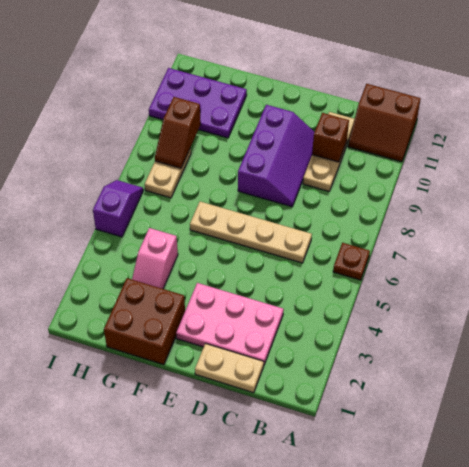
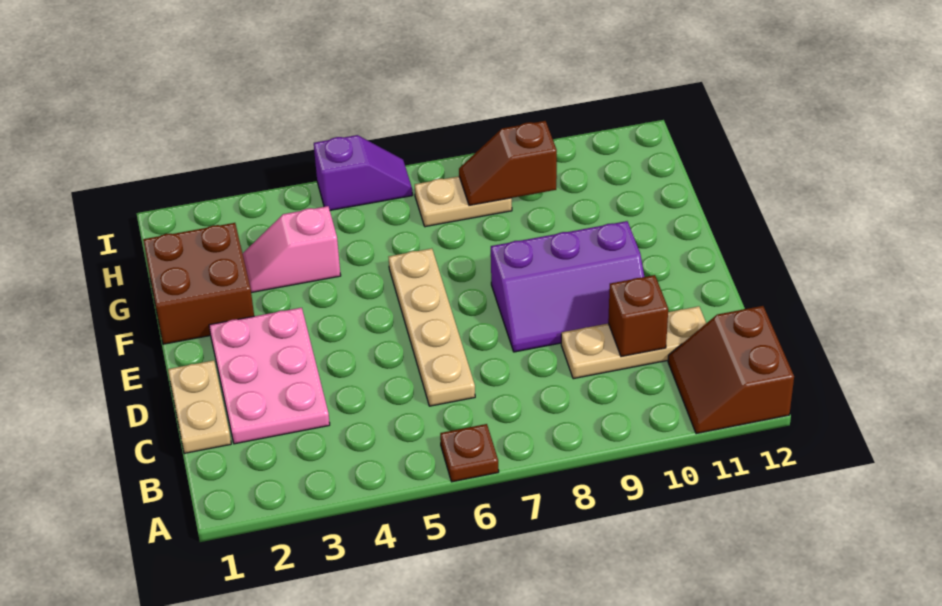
purple 2x3 plate [149,68,247,138] -> none

